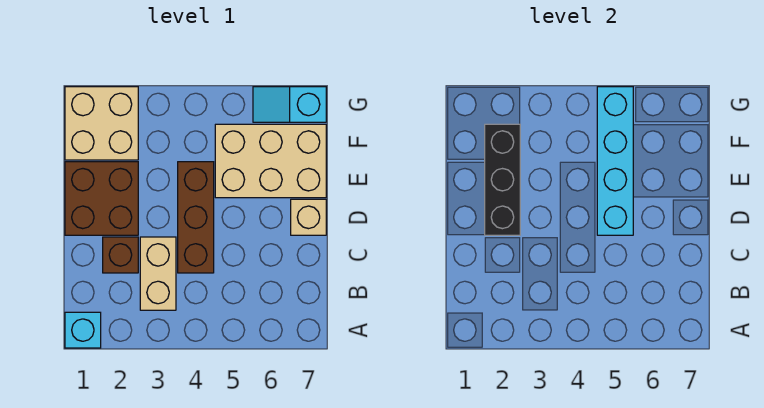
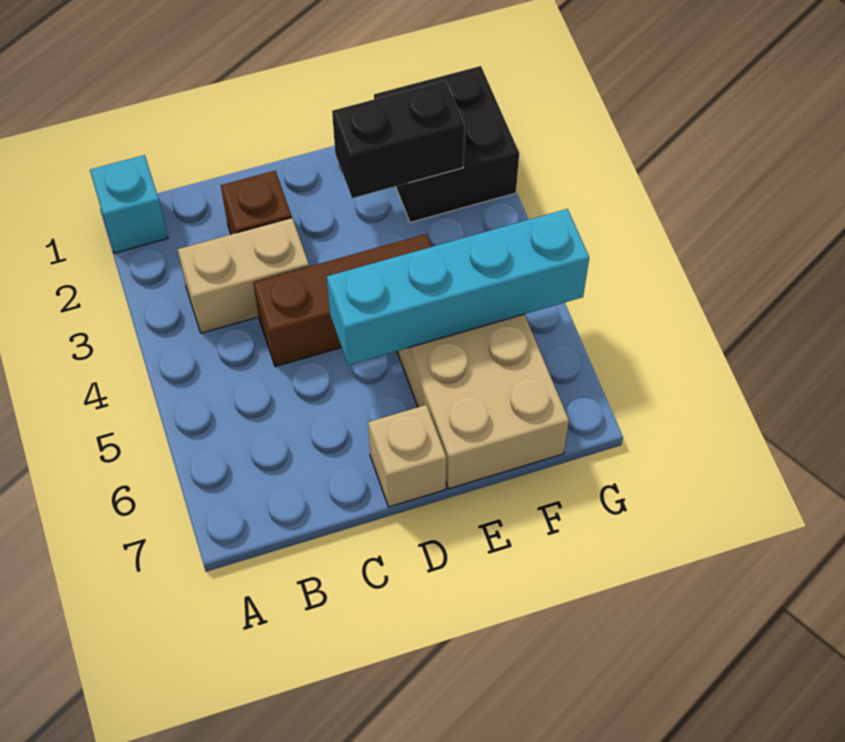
brown 2x2 brick [65,162,138,235] -> none
black 1x3 brick [485,124,520,235] -> black 1x2 brick [332,81,465,198]
tan 2x2 brick [65,87,138,160] -> black 2x2 brick [374,66,519,222]
cyan 1x2 slope [253,87,326,122] -> none

